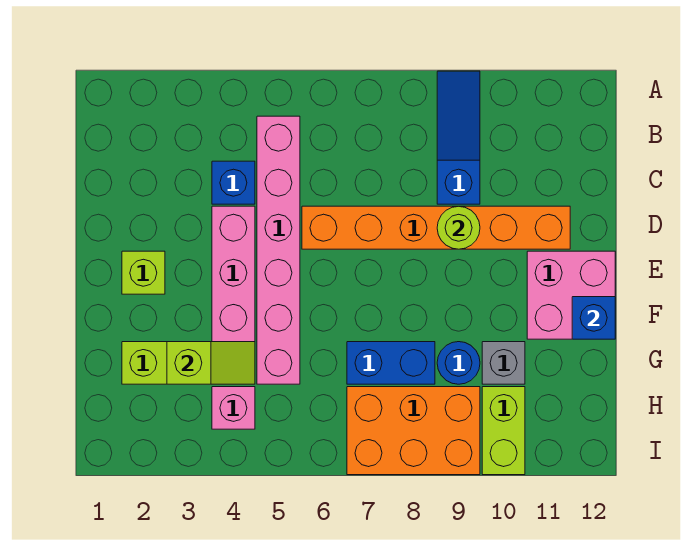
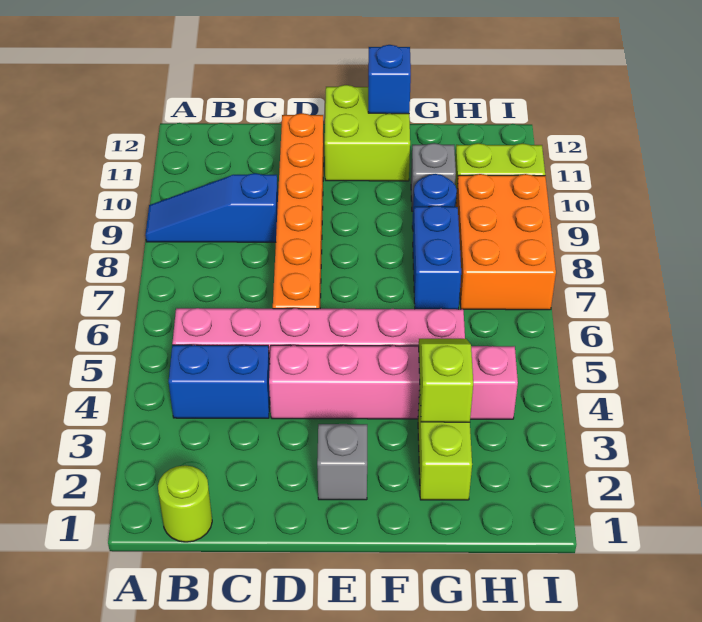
blue 1x1 brick [212,161,255,204] -> blue 1x2 brick [169,345,270,418]
lime 1x1 round brick [437,206,480,249] -> lime 1x1 round brick moved to [158,465,212,542]
lime 1x1 brick [122,251,165,294] -> grey 1x1 brick [317,424,367,500]
pink 2x2 brick [527,251,615,339] -> lime 2x2 brick [325,85,410,181]

